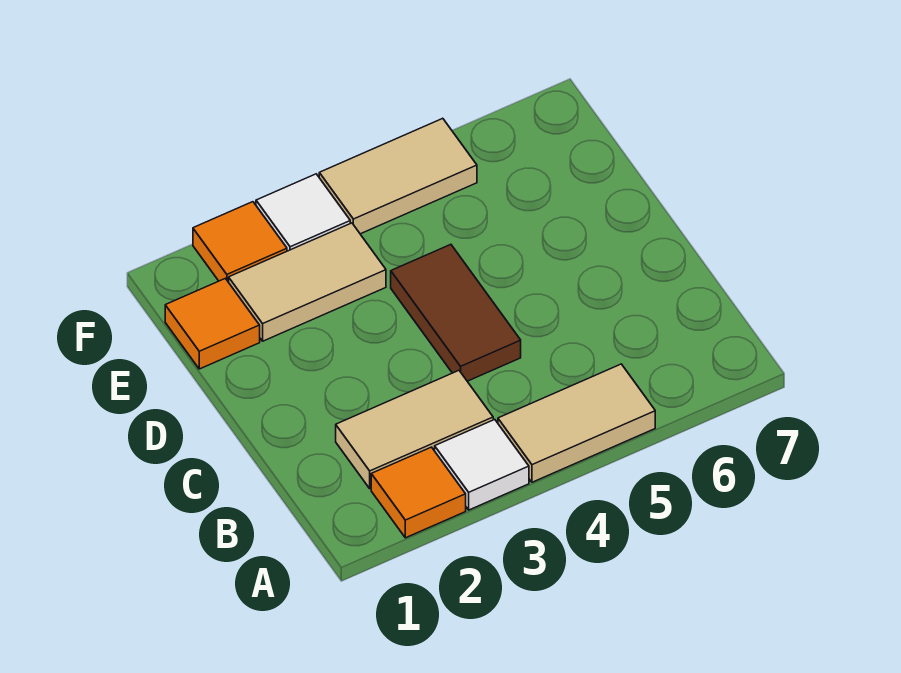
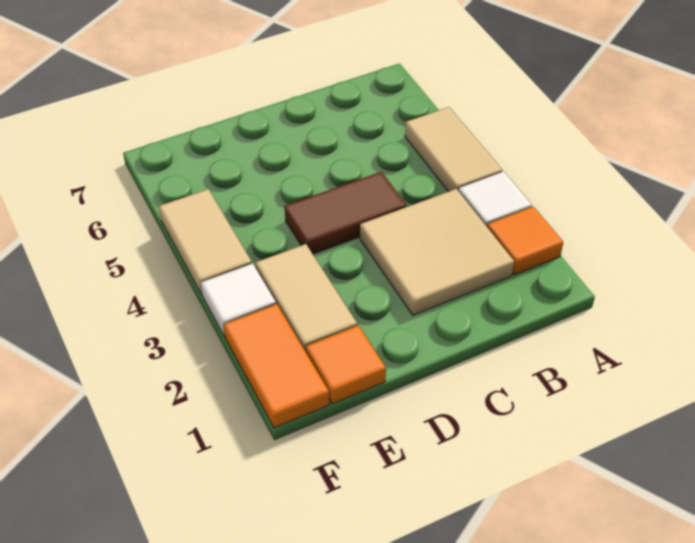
tan 1x2 tile [336,371,493,489] -> tan 2x2 tile [360,189,514,315]
orange 1x1 tile [193,202,287,282] -> orange 1x2 tile [224,304,329,428]

